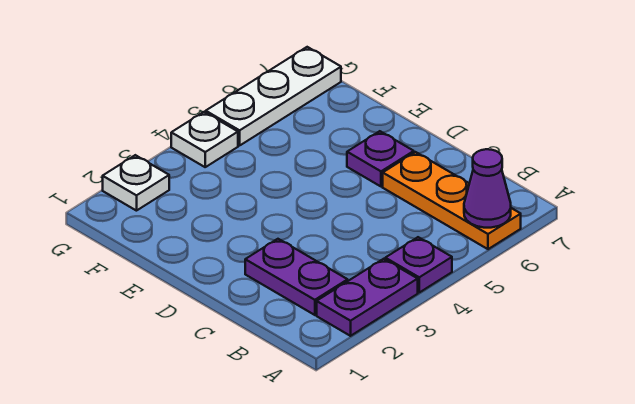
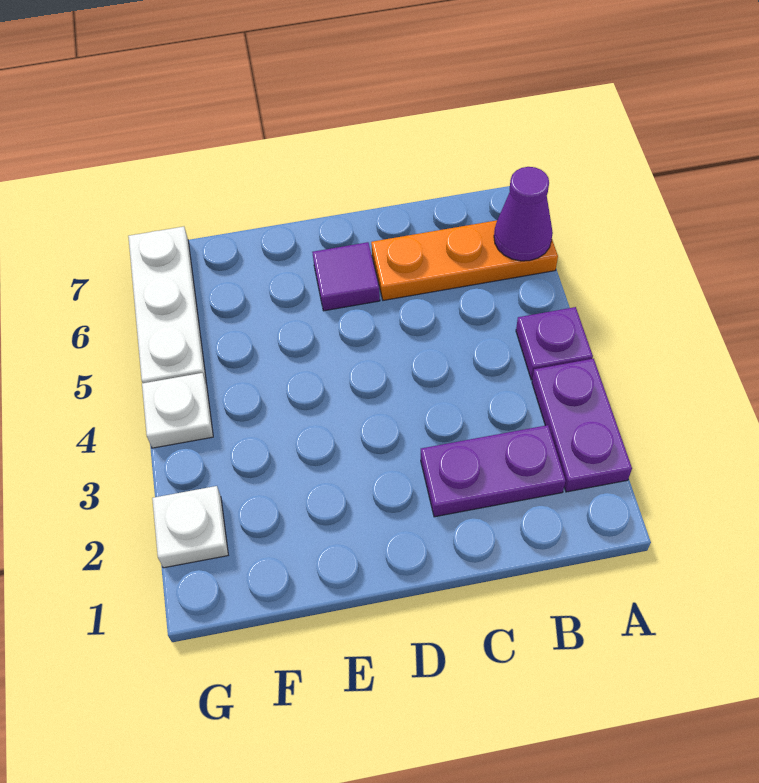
purple 1x1 plate [347,131,414,187] -> purple 1x1 tile [312,242,380,311]

